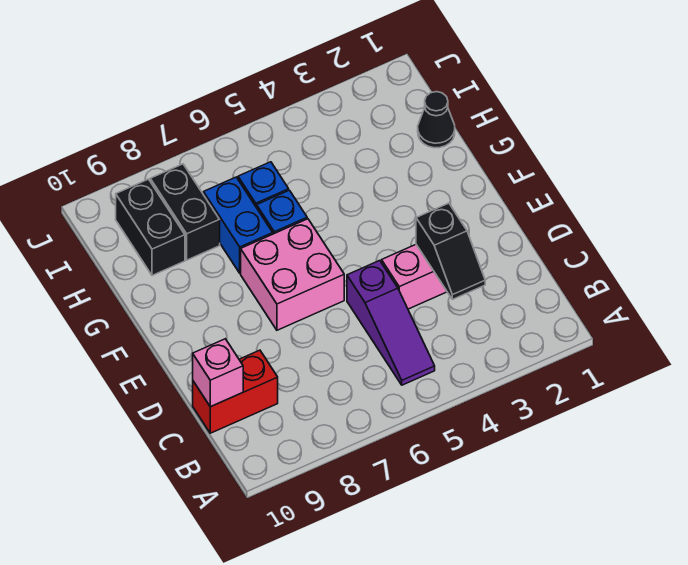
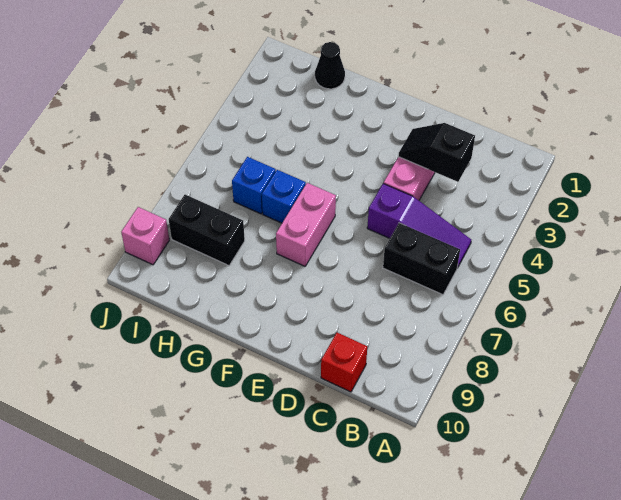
black 1x2 slope [416,203,485,299] -> black 1x2 slope turned to [398,123,475,182]
red 1x2 brick [193,350,278,433] -> red 1x1 brick [321,332,367,392]
pink 1x1 brick [193,339,243,407] -> pink 1x1 brick moved to [121,207,169,265]
pink 2x2 brick [241,219,344,330] -> pink 1x2 brick [276,183,336,266]
blue 1x2 brick [203,177,273,273] -> none
black 1x2 brick [116,179,185,275] -> black 1x2 brick moved to [383,223,460,295]

